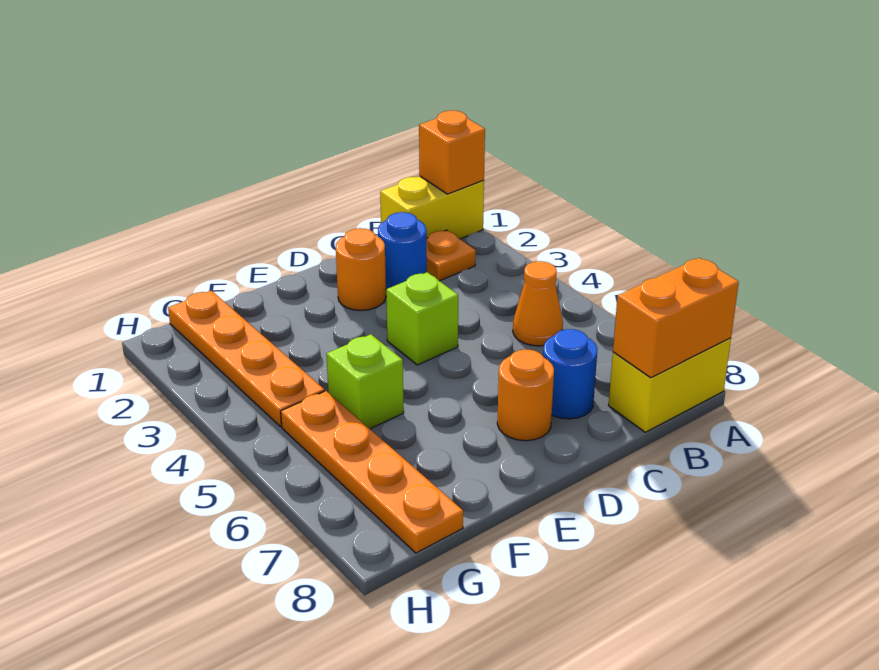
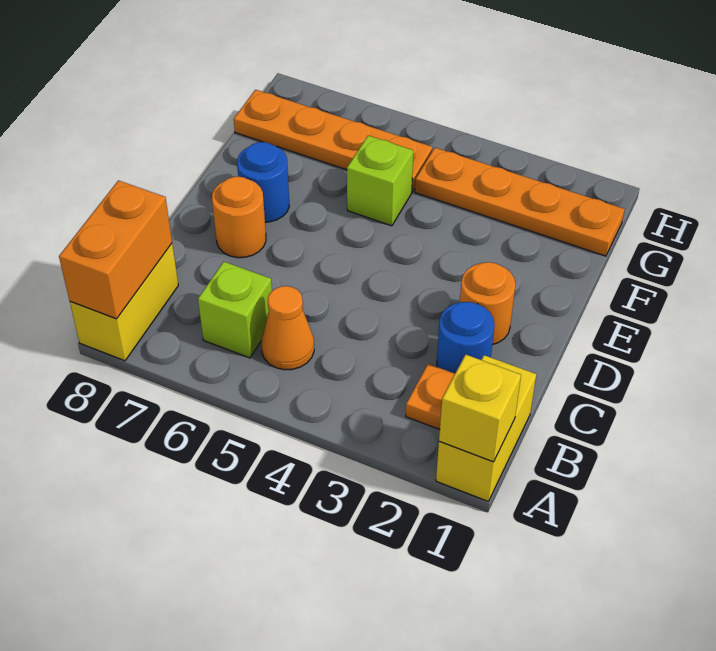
orange 1x1 brick [419,110,485,194] -> yellow 1x1 brick [439,355,521,462]
blue 1x1 round brick [543,329,598,419] -> blue 1x1 round brick moved to [237,142,289,222]
lime 1x1 brick [386,272,458,365] -> lime 1x1 brick moved to [198,262,272,358]

